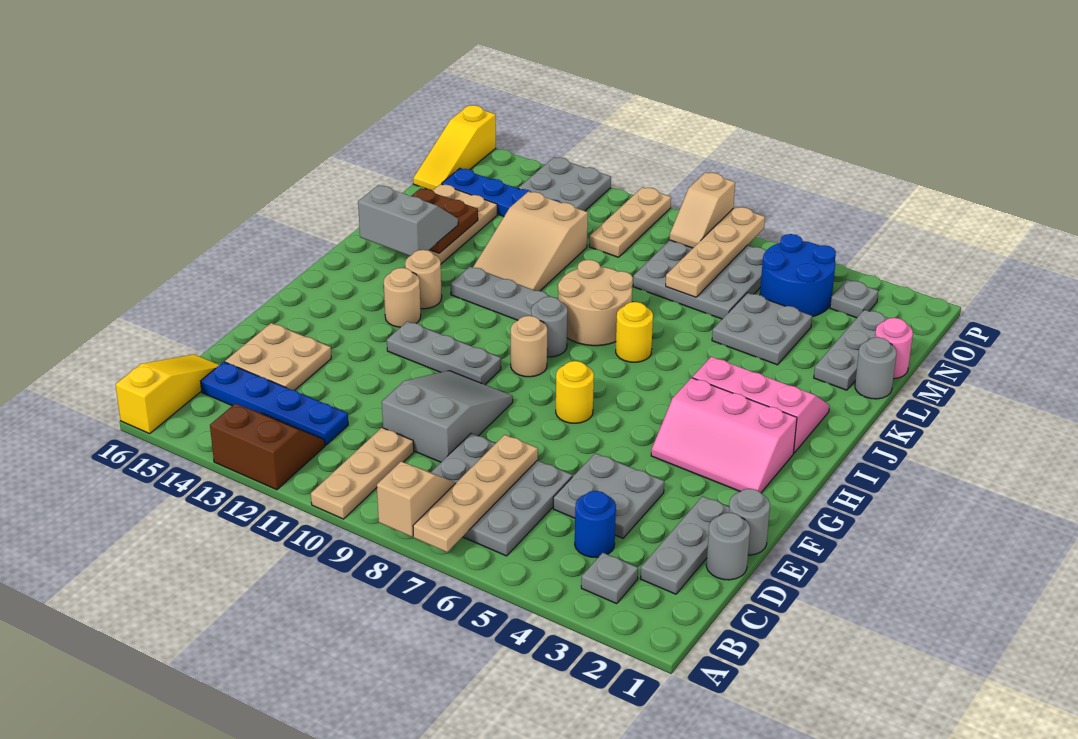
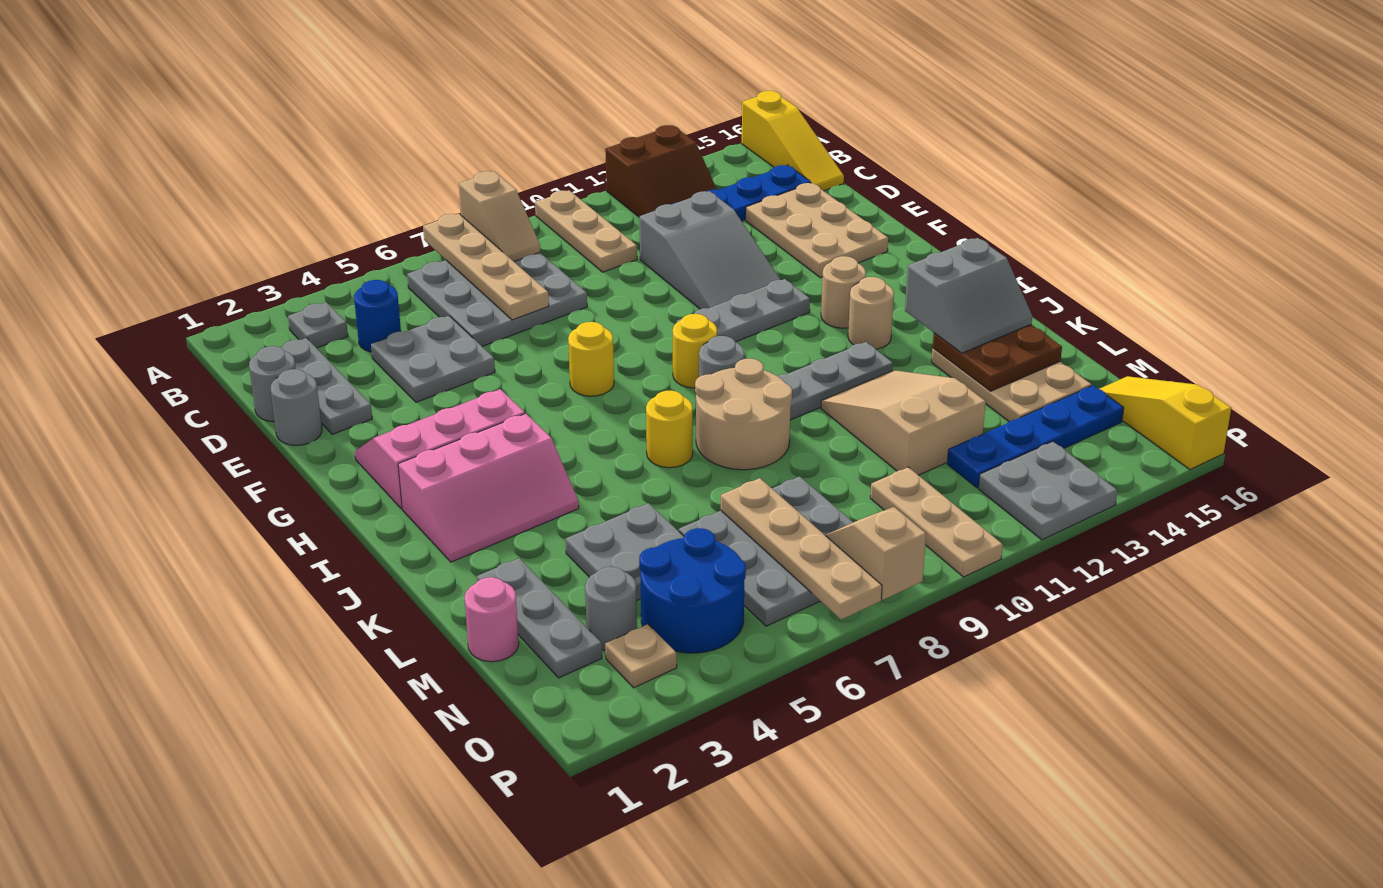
grey 2x3 slope [382,371,513,462] -> grey 2x3 slope moved to [639,191,780,309]
tan 2x2 plate [225,323,331,390] -> tan 2x3 plate [746,183,888,278]
tan 1x1 round brick [511,316,547,377] -> yellow 1x1 round brick [673,314,717,388]
grey 1x1 round brick [855,337,897,399] -> grey 1x1 round brick moved to [585,567,637,650]
grey 1x1 plate [830,280,878,318] -> tan 1x1 plate [605,624,677,688]

